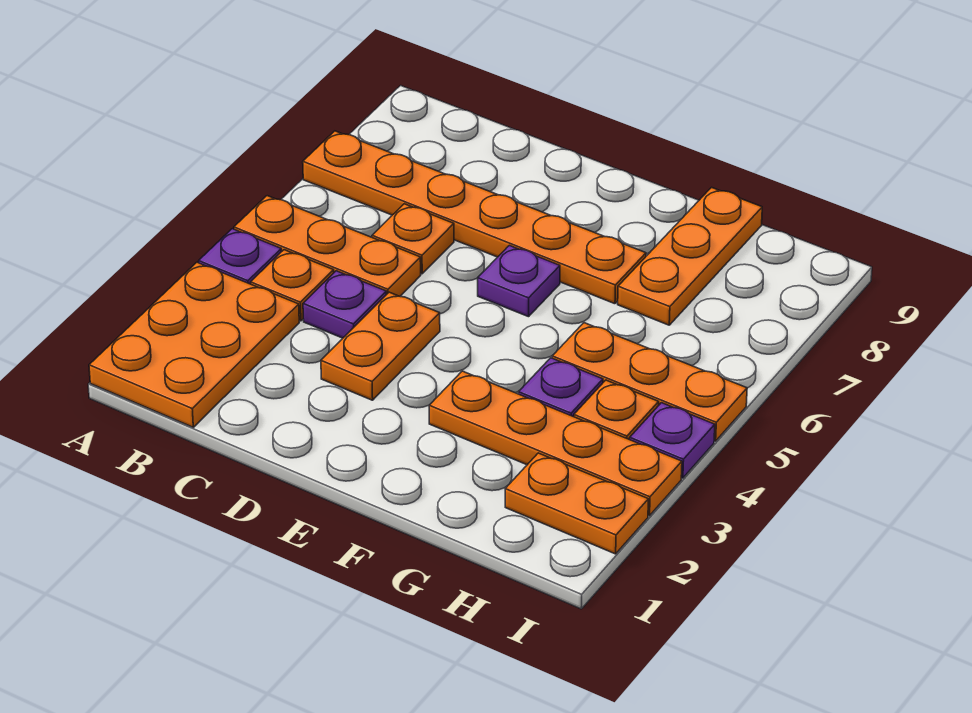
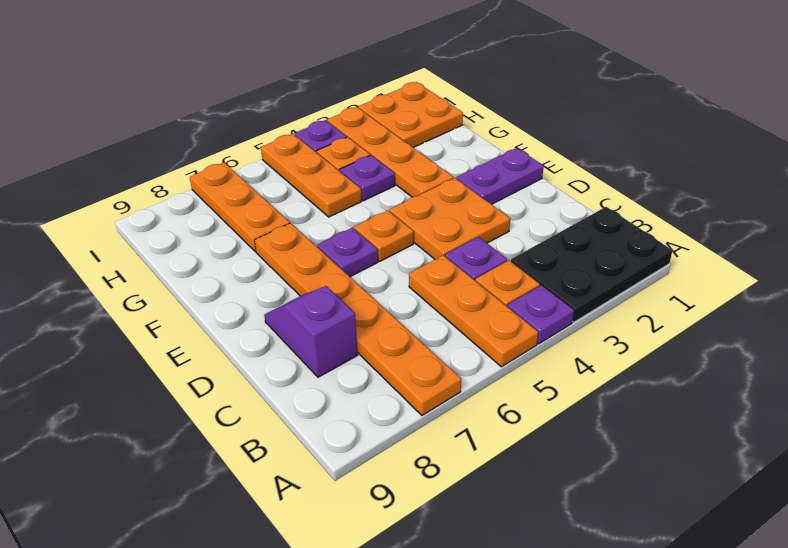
orange 2x3 plate [89,262,299,427] -> black 2x3 plate [511,207,673,322]
orange 1x1 plate [372,204,454,274] -> orange 1x1 plate moved to [354,210,414,261]
none -> purple 1x2 slope [264,286,357,377]
orange 1x2 plate [321,292,440,400] -> orange 2x2 plate [389,178,510,260]
none -> purple 1x2 plate [456,148,544,204]
orange 1x3 plate [618,187,762,325] -> orange 1x3 plate turned to [190,163,290,252]
orange 1x2 plate [505,453,648,554] -> orange 2x2 plate [358,82,463,148]

